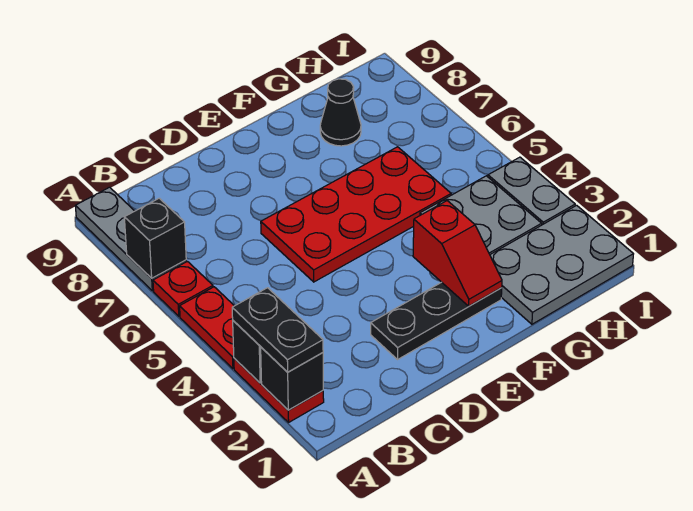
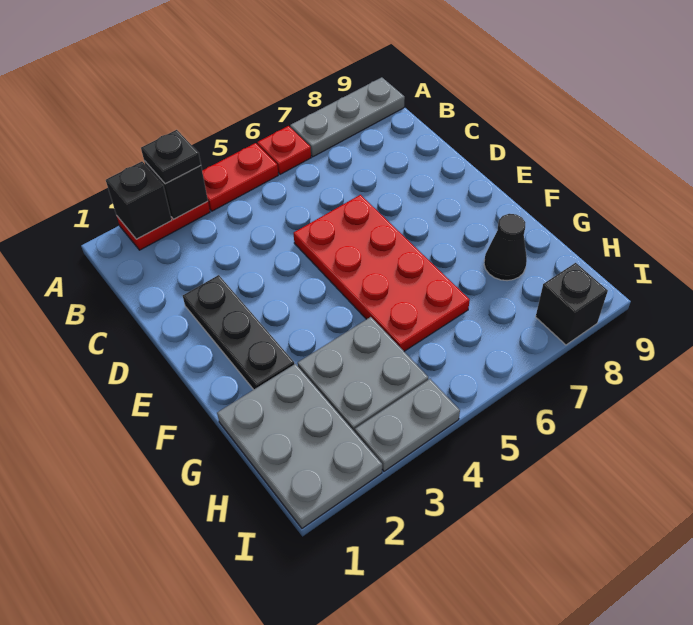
black 1x2 plate [232,288,323,372] -> black 1x1 plate [141,130,201,184]
black 1x1 brick [124,198,186,278] -> black 1x1 brick moved to [536,263,608,345]
red 1x2 slope [413,201,502,306] -> none

